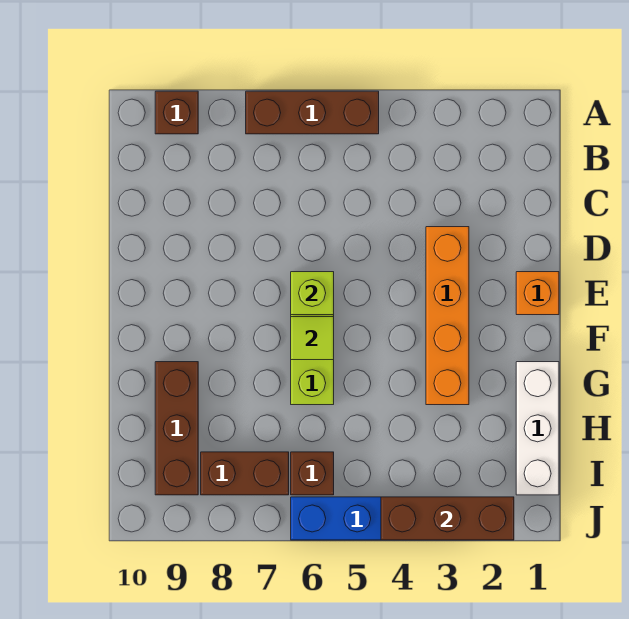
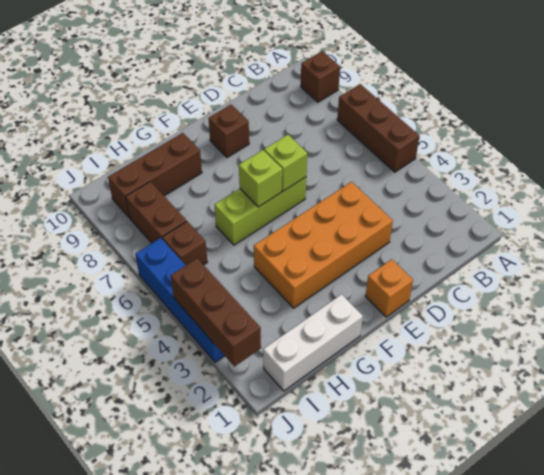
orange 1x4 brick [426,227,469,405] -> orange 2x4 brick [254,182,393,308]
none -> brown 1x1 brick [209,105,249,157]
lime 1x1 tile [291,317,334,360] -> lime 1x1 brick [239,150,282,207]

